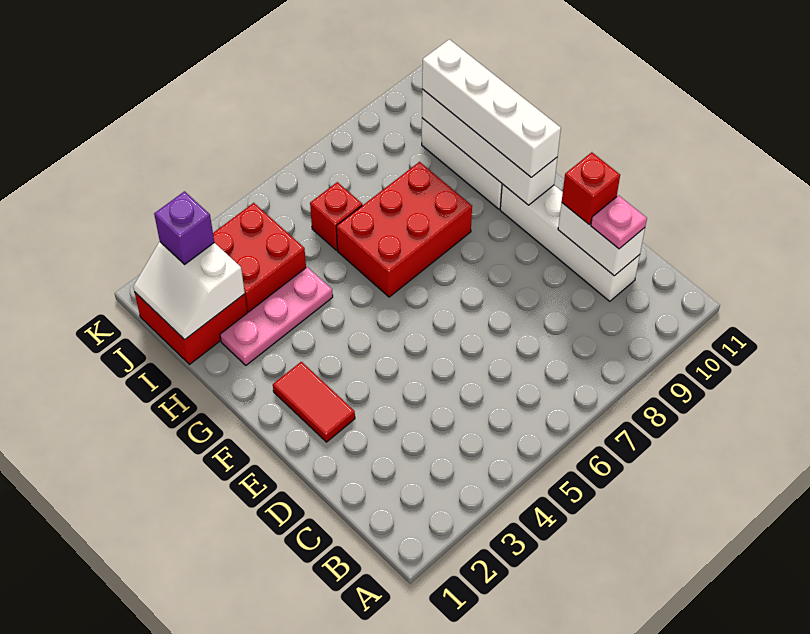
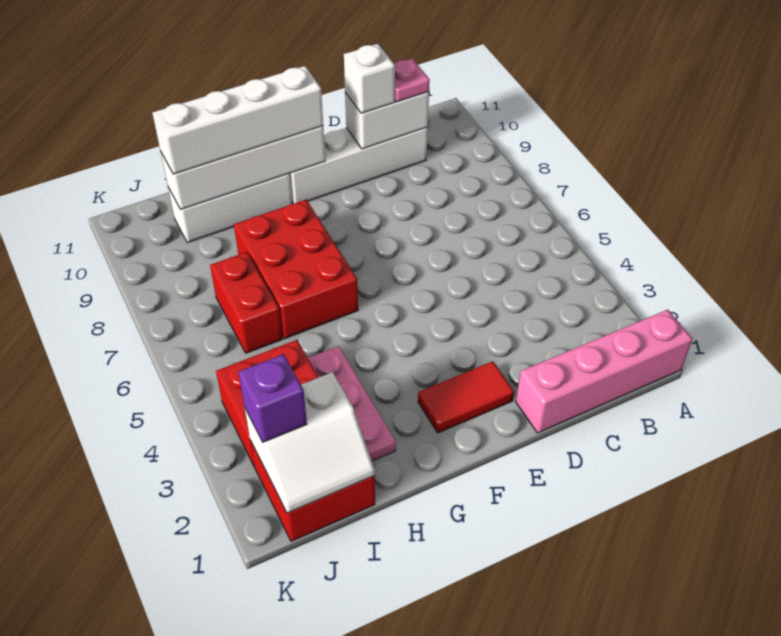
none -> pink 1x4 brick [516,310,692,433]
red 1x1 brick [562,152,620,224] -> white 1x1 brick [344,44,395,113]
red 1x1 brick [310,182,362,250] -> red 1x2 brick [210,252,283,353]

